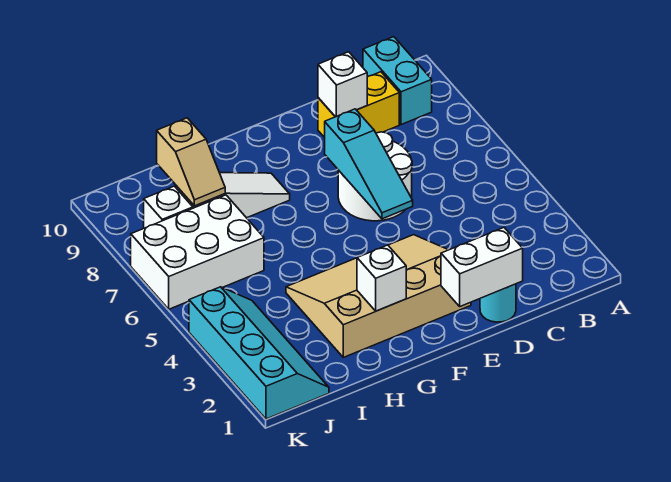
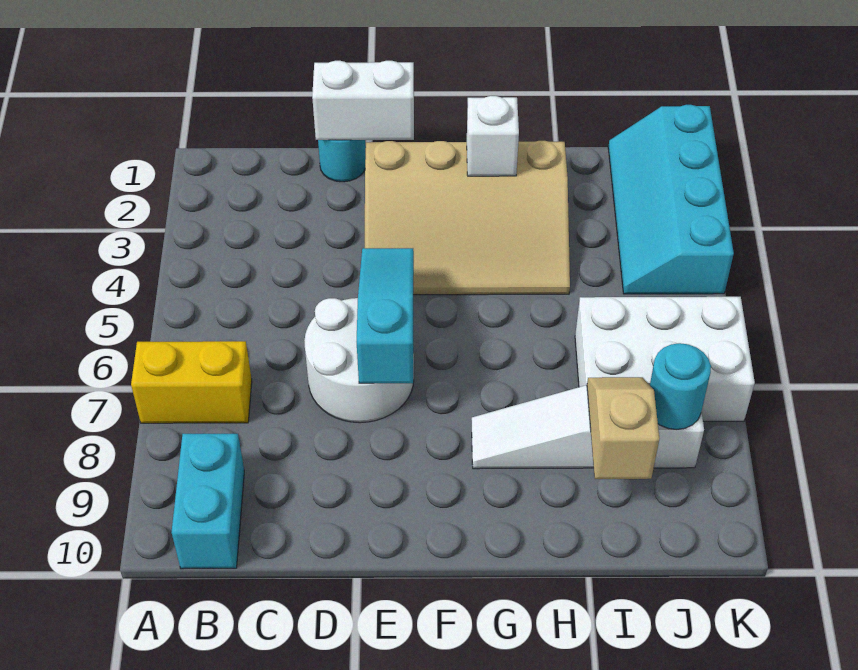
yellow 1x2 brick [318,72,399,138] -> yellow 1x2 brick moved to [131,341,252,423]
white 1x1 brick [318,52,367,117] -> none
none -> cyan 1x1 round brick [650,343,711,429]

